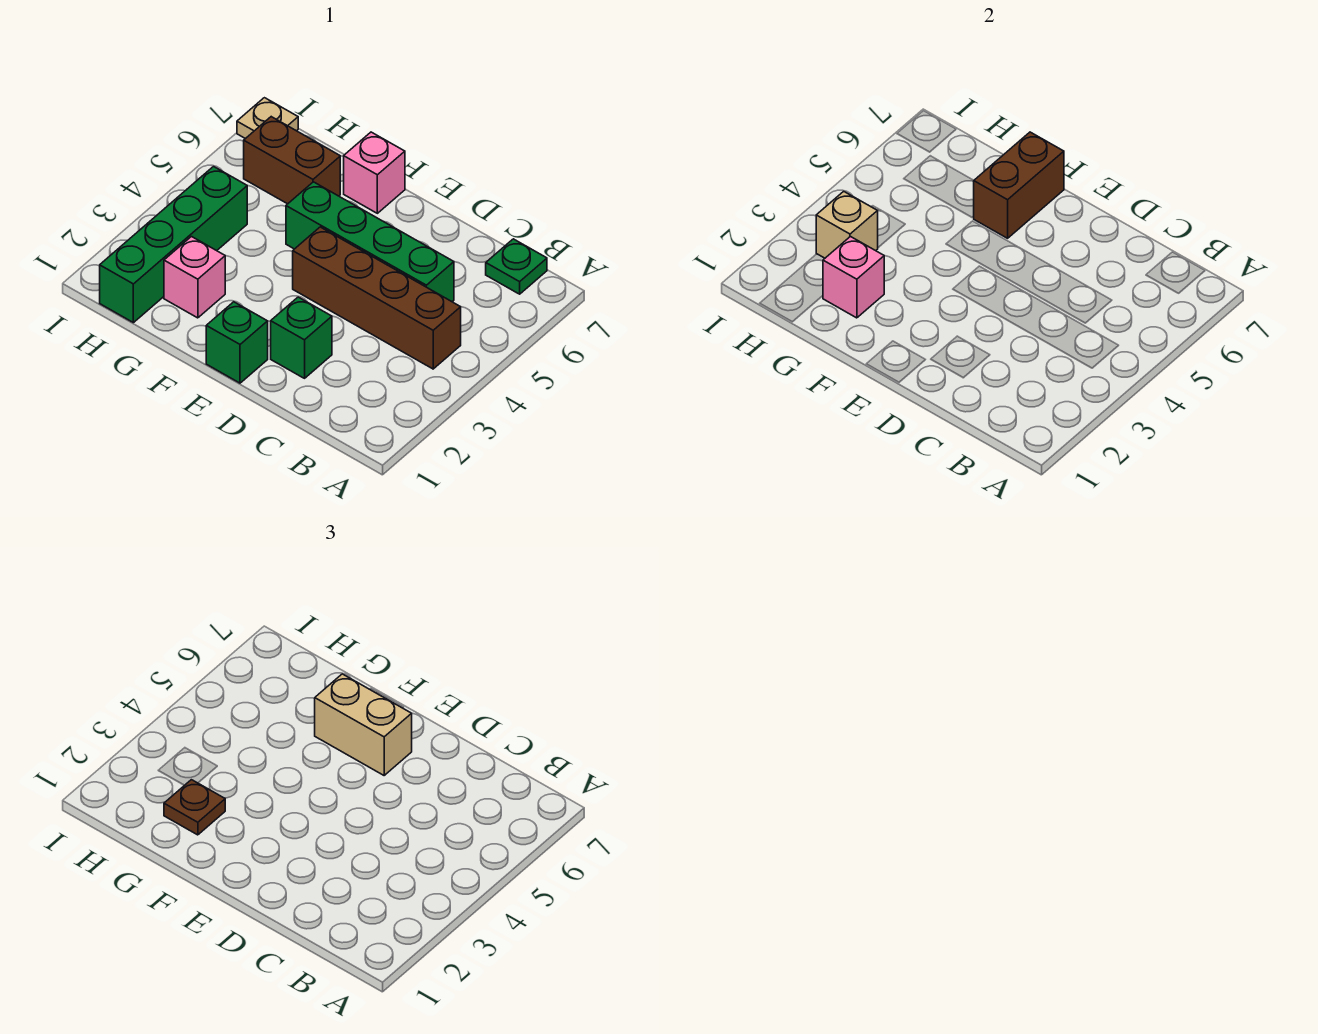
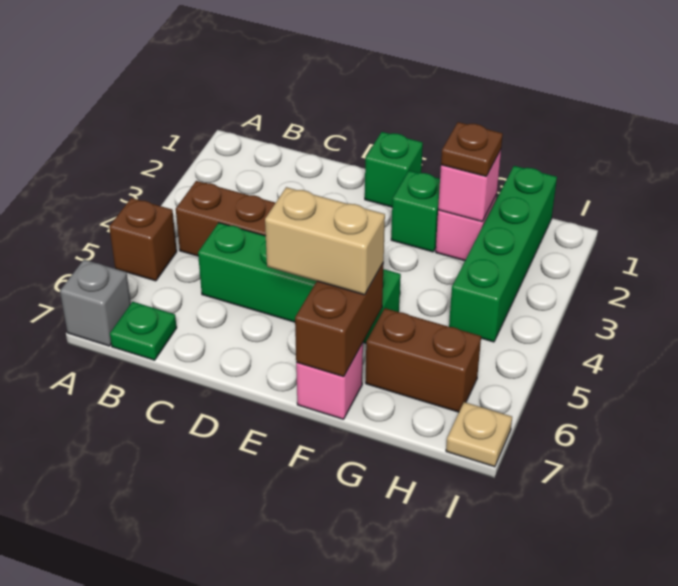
none -> brown 1x1 brick [109,198,177,281]
none -> grey 1x1 brick [60,260,131,346]
green 1x1 brick [271,297,332,378] -> green 1x1 brick moved to [391,171,440,252]
tan 1x1 brick [816,191,878,258] -> none

